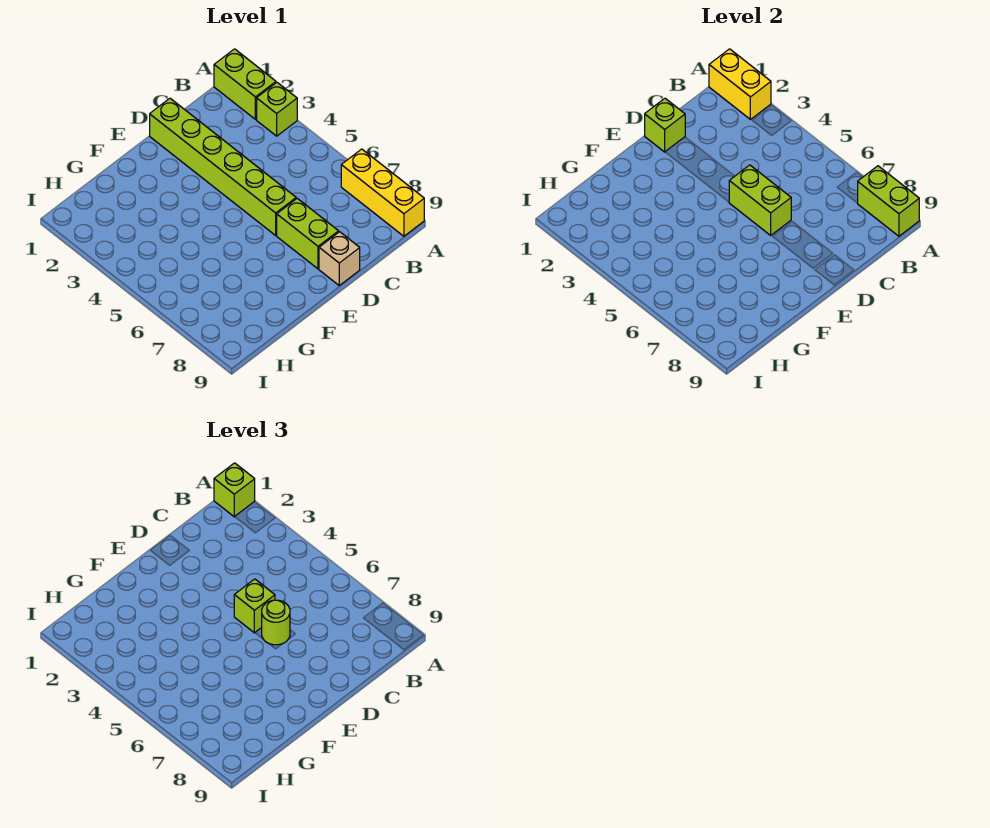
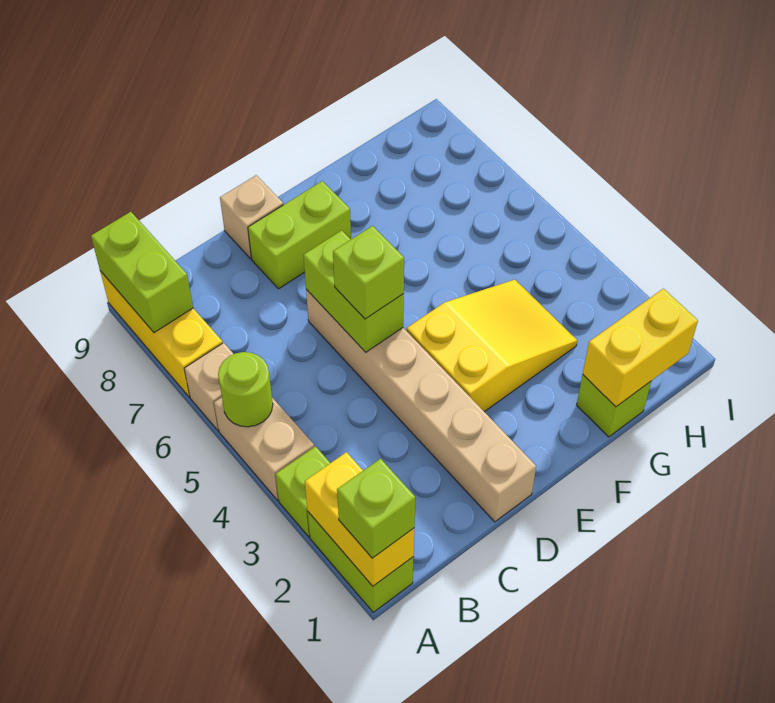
none -> tan 1x2 brick [214,397,314,500]
none -> tan 1x1 brick [184,343,233,430]
lime 1x6 brick [150,98,296,235] -> tan 1x6 brick [306,289,536,522]
lime 1x1 brick [645,98,685,152] -> lime 1x1 brick moved to [577,375,651,437]
lime 1x1 round brick [262,600,290,645] -> lime 1x1 round brick moved to [218,352,273,427]
lime 1x2 brick [277,198,339,269] -> lime 1x2 brick turned to [248,181,351,289]
none -> yellow 2x3 slope [407,280,577,412]
none -> yellow 1x2 brick [583,289,698,407]

